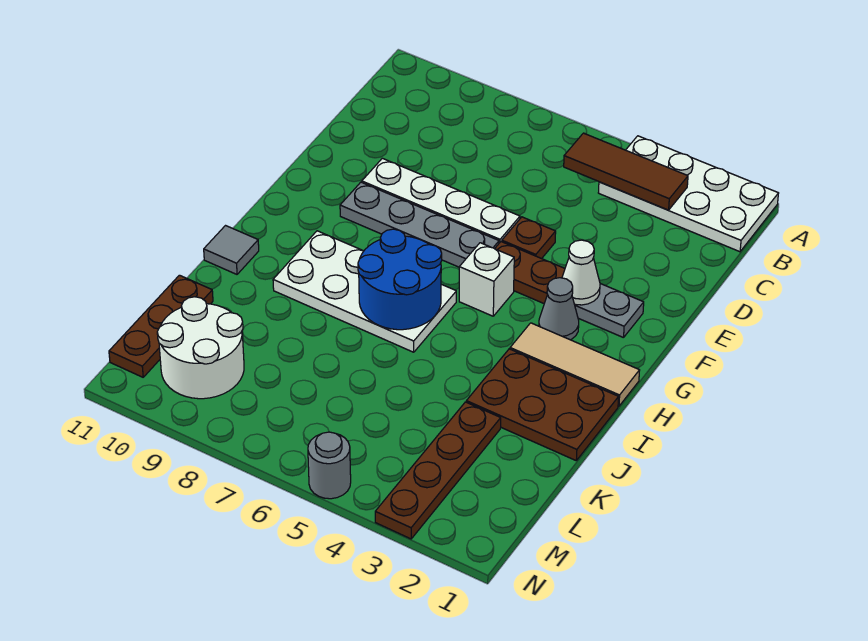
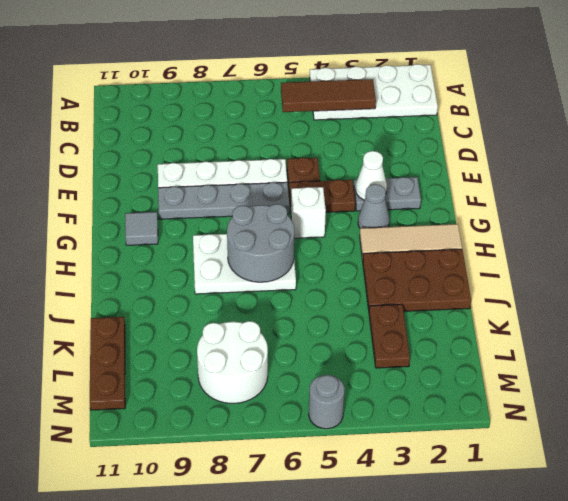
white 2x4 plate [273,231,456,352] -> white 2x3 plate [193,234,296,294]
blue 2x2 round brick [358,229,442,330] -> grey 2x2 round brick [227,204,294,282]
grey 1x1 tile [204,226,259,274] -> grey 1x1 tile moved to [125,212,158,245]
brown 1x4 plate [375,402,501,539] -> brown 1x2 plate [369,304,410,368]
white 2x2 round brick [157,297,244,399] -> white 2x2 round brick moved to [197,321,268,403]

